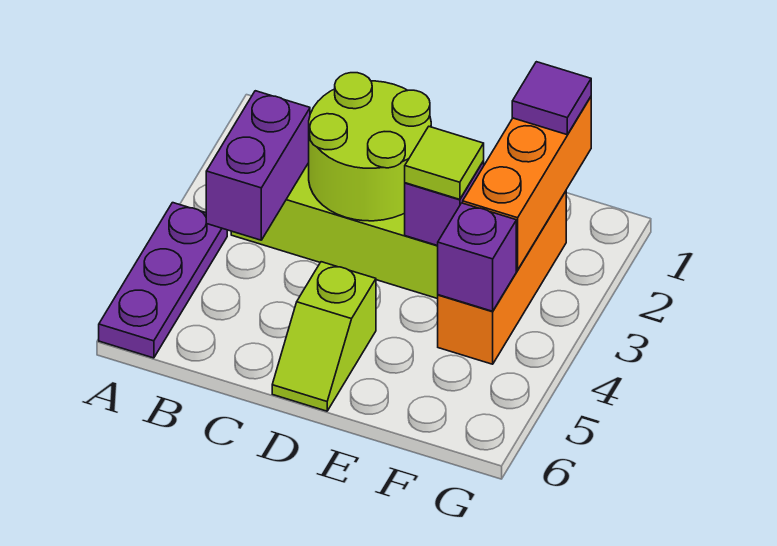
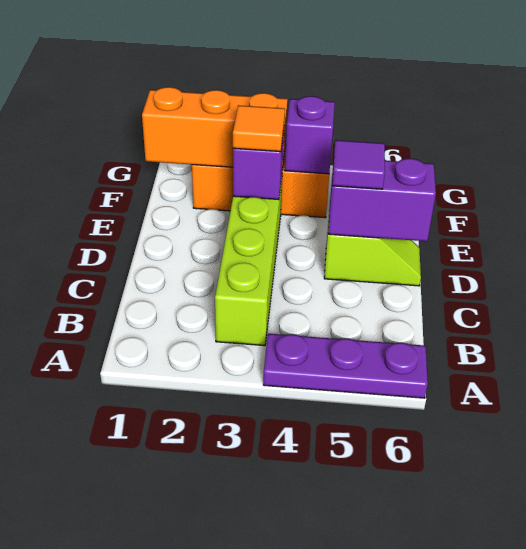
purple 1x2 brick [206,91,310,240] -> purple 1x2 brick moved to [328,158,436,241]
lime 2x2 round brick [309,73,431,221] -> none
lime 1x1 tile [405,127,484,199] -> orange 1x1 tile [233,105,285,152]
purple 1x1 tile [512,62,591,135] -> purple 1x1 tile moved to [332,140,385,189]

